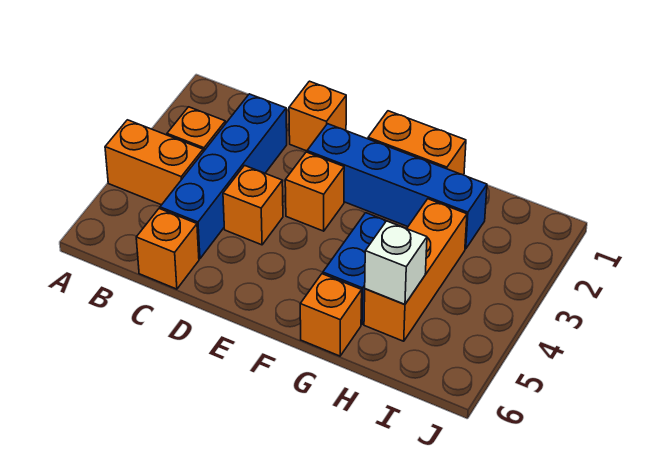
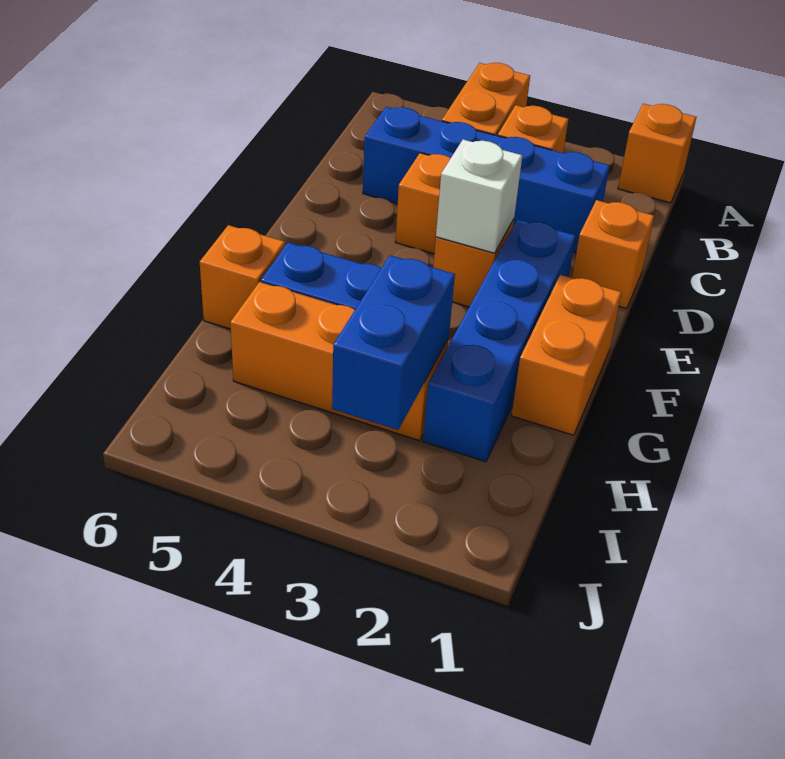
orange 1x1 brick [136,209,199,289] -> orange 1x1 brick moved to [618,104,696,203]
none -> blue 1x2 brick [332,255,455,430]
white 1x1 brick [365,221,427,304] -> white 1x1 brick moved to [436,140,522,253]

